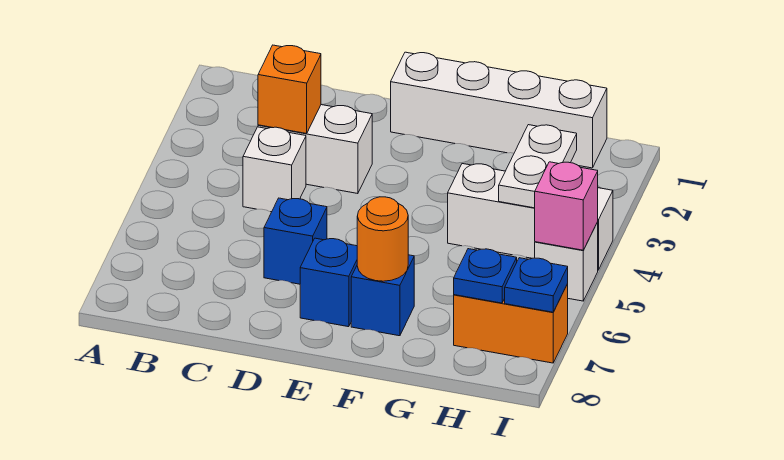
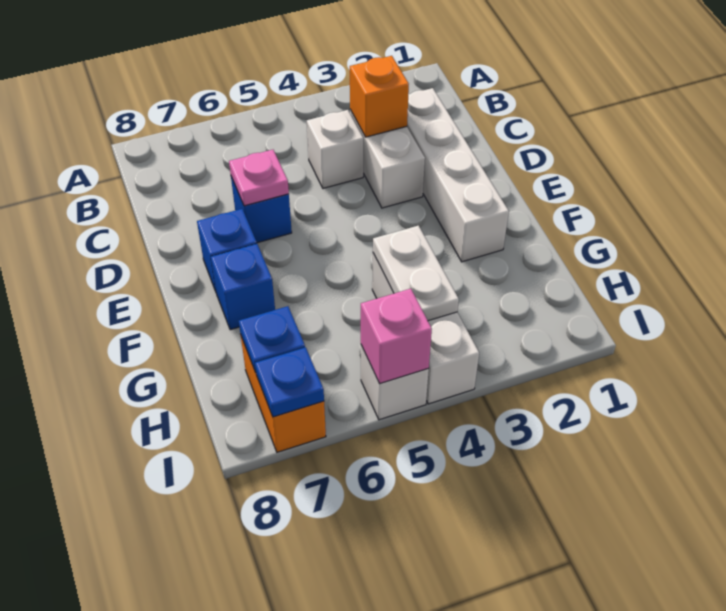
none -> pink 1x1 plate [229,150,289,206]
white 1x4 brick [391,52,607,168] -> white 1x4 brick moved to [407,88,509,262]
orange 1x1 round brick [357,197,408,281] -> none
white 1x2 plate [499,125,577,208] -> white 1x2 plate turned to [373,226,459,321]

